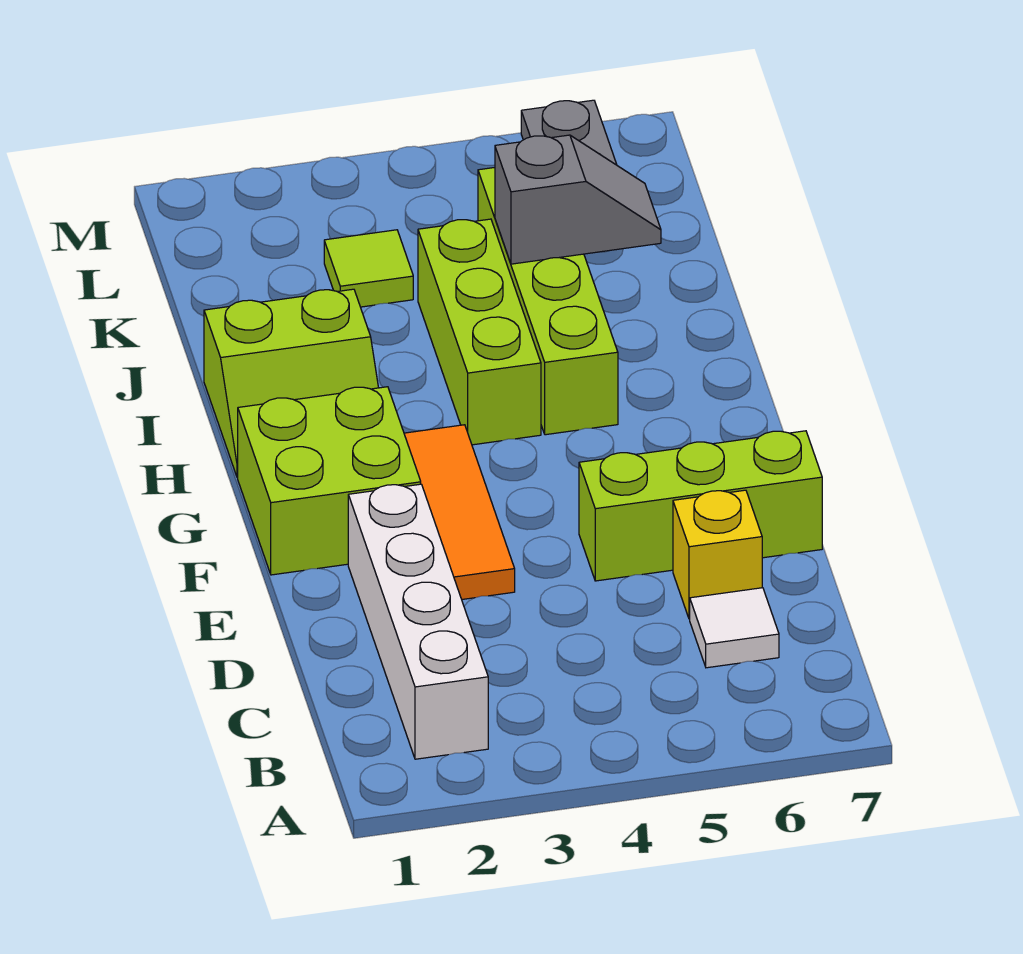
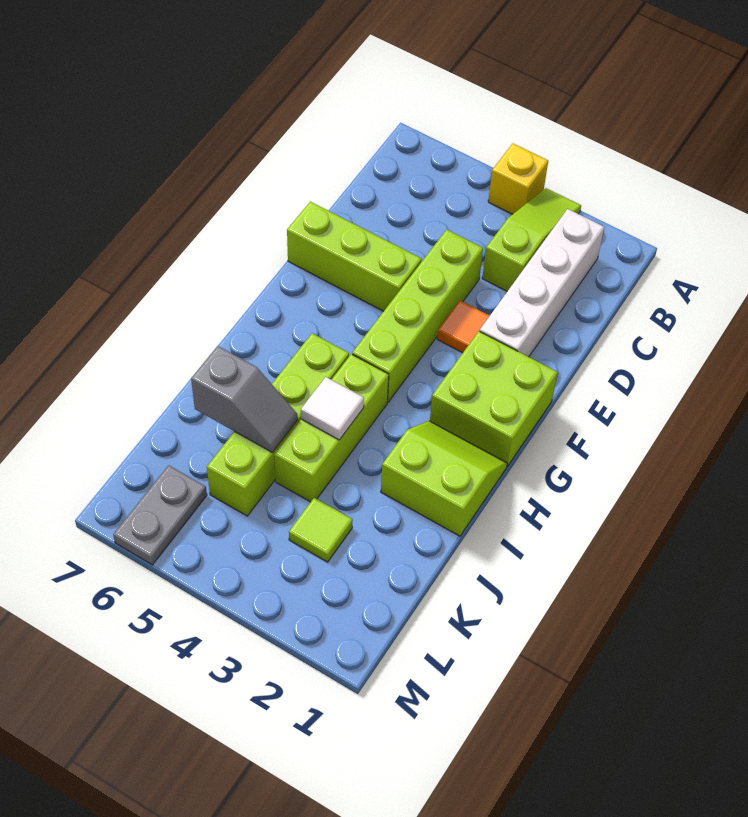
none -> lime 1x3 slope [482,188,581,291]
white 1x1 tile [690,588,779,668] -> white 1x1 tile moved to [301,377,364,440]
none -> lime 1x4 brick [352,230,483,402]
yellow 1x1 brick [673,490,762,619] -> yellow 1x1 brick moved to [488,143,548,214]
orange 1x3 tile [404,425,515,599] -> orange 1x1 tile [437,301,489,353]
grey 1x2 slope [495,135,661,264] -> grey 1x2 slope turned to [191,346,298,452]

